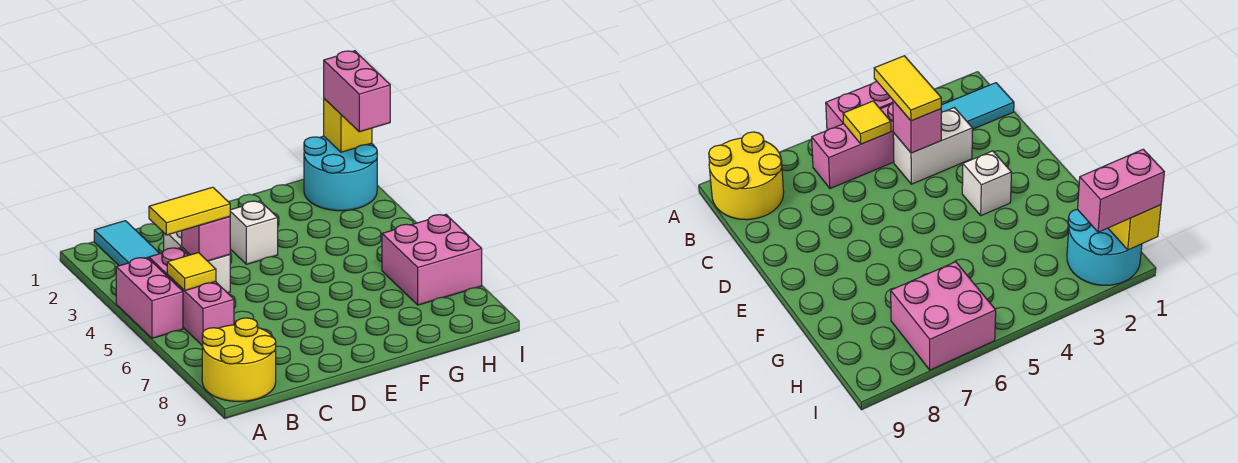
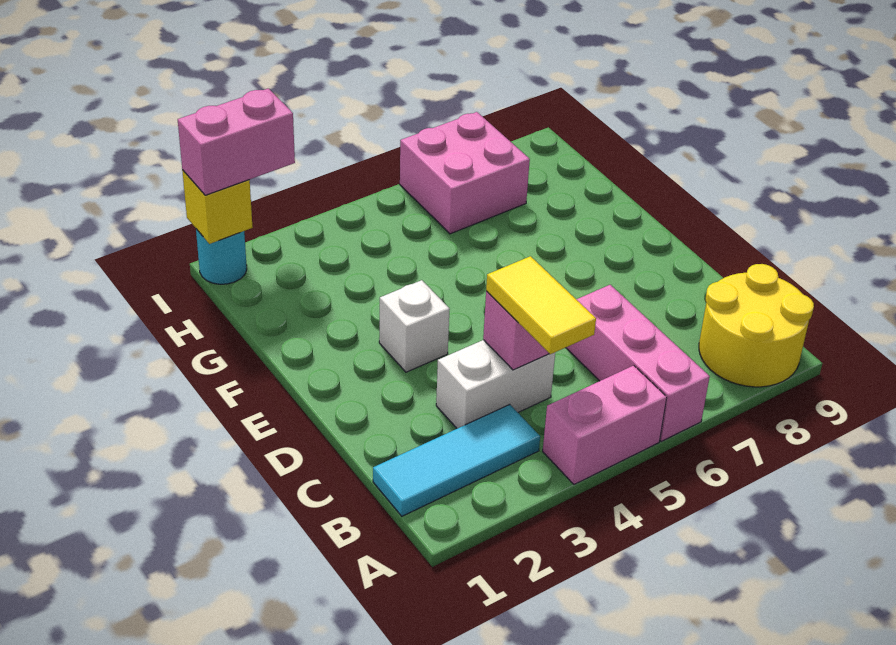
pink 1x3 brick [149,248,234,345] -> pink 1x3 brick turned to [566,285,710,441]
yellow 1x1 tile [167,253,216,291] -> none
cyan 2x2 round brick [304,136,377,211] -> cyan 1x1 round brick [196,229,247,284]

